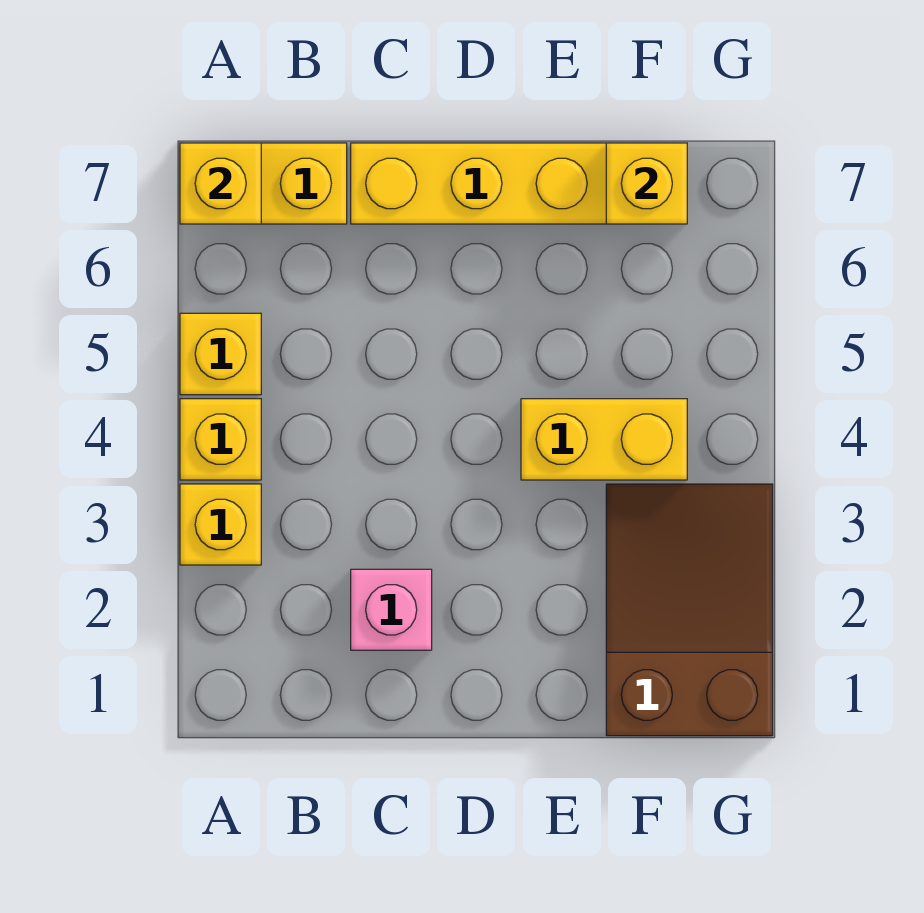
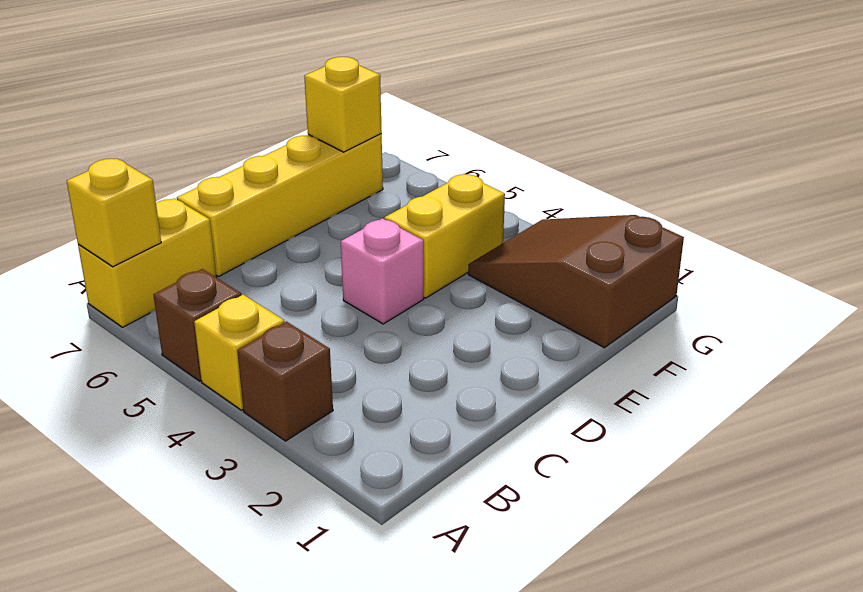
yellow 1x1 brick [180,484,261,565] -> brown 1x1 brick [237,322,333,441]
yellow 1x1 brick [180,313,261,395] -> brown 1x1 brick [154,269,241,381]
pink 1x1 brick [351,569,432,650] -> pink 1x1 brick moved to [341,218,424,324]

